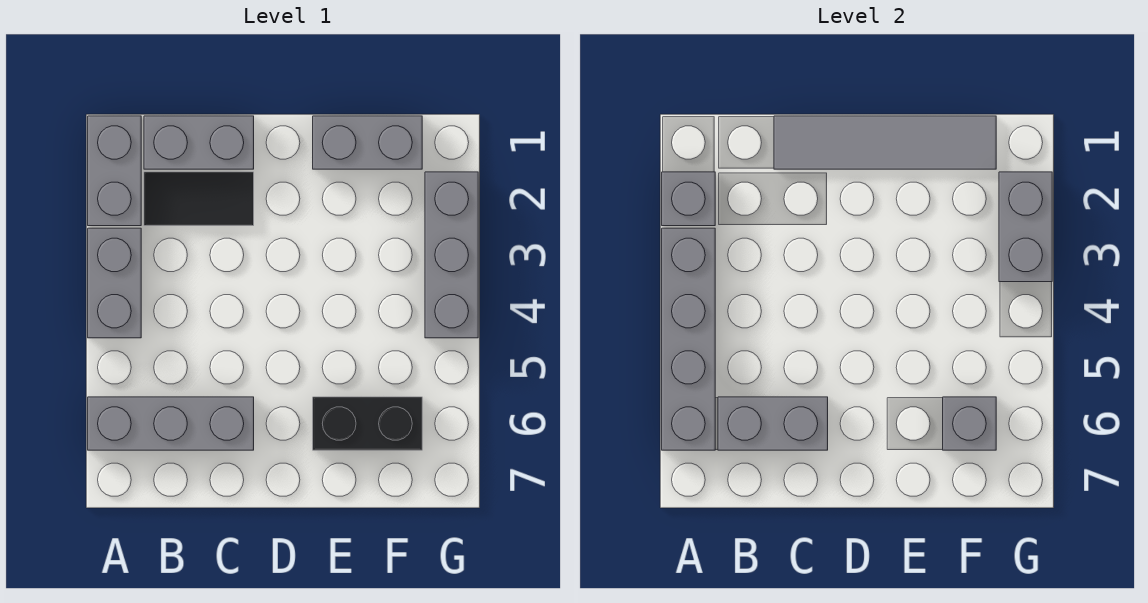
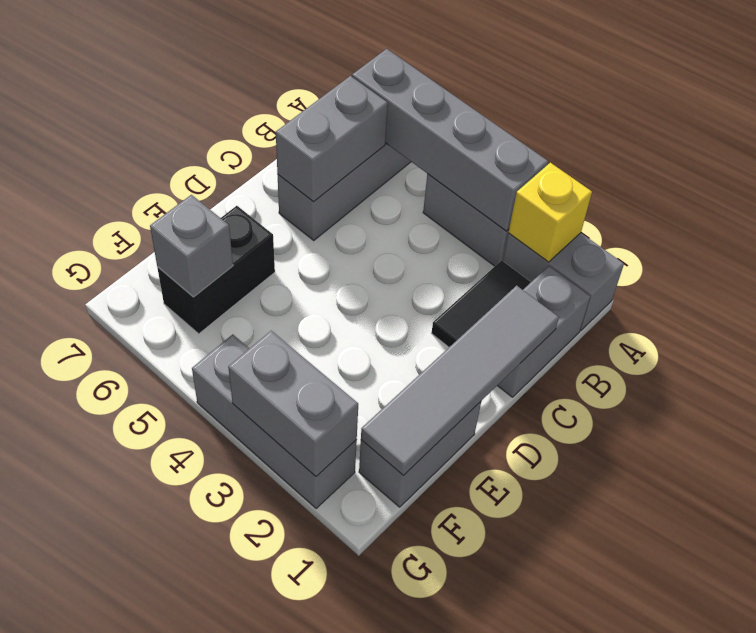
grey 1x1 brick [662,172,715,226] -> yellow 1x1 brick [508,163,592,262]

